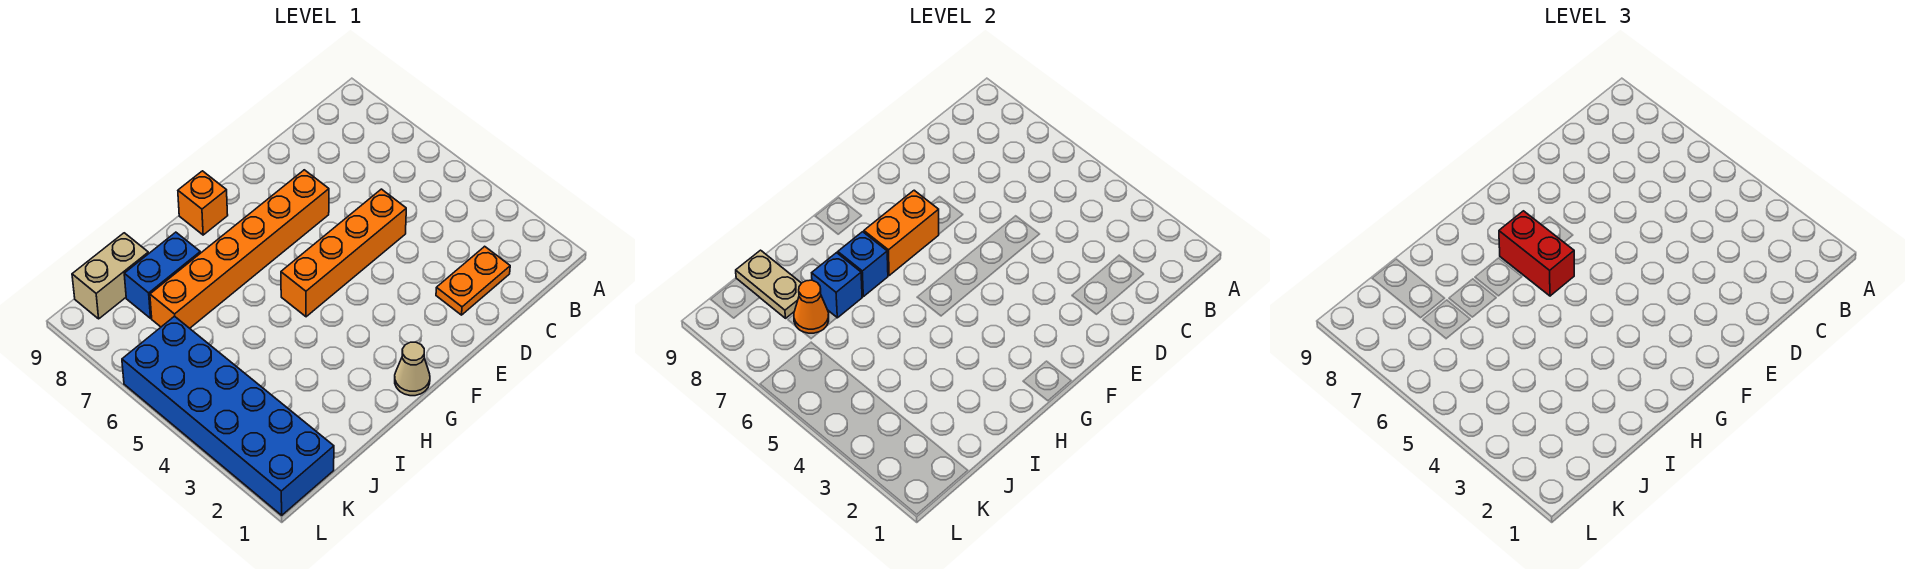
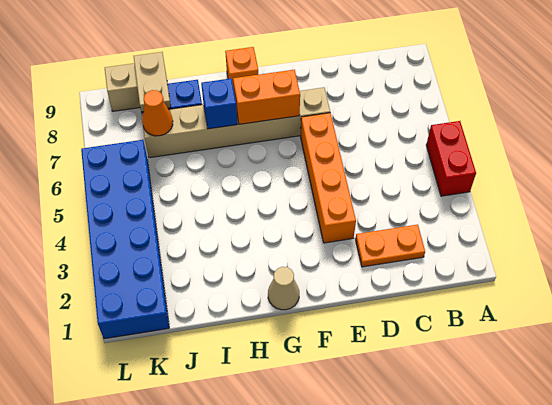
orange 1x4 brick [281,189,406,317] -> orange 1x4 brick turned to [300,113,356,243]
orange 1x6 brick [150,170,329,328] -> tan 1x6 brick [141,87,330,158]
red 1x2 brick [1499,211,1574,296] -> red 1x2 brick moved to [426,121,476,196]
blue 1x1 brick [812,253,862,318] -> none

